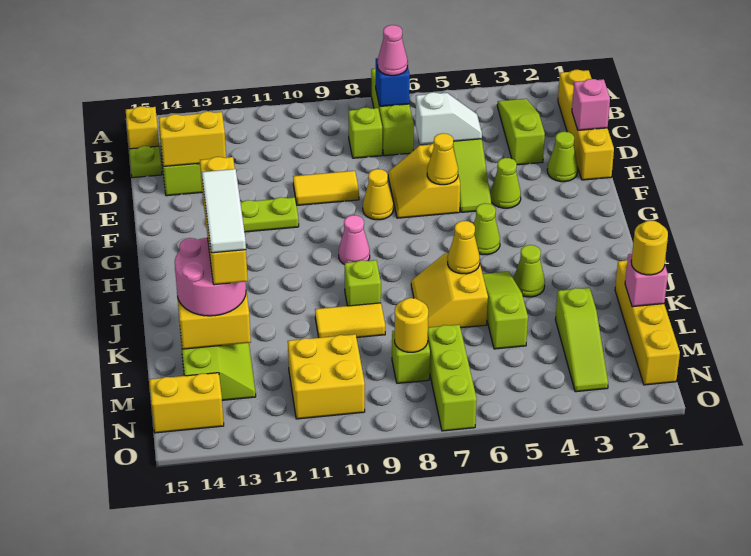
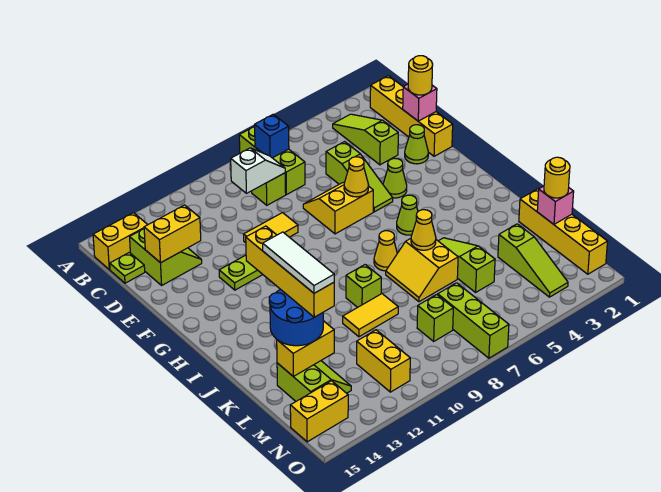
pink 1x1 cone [378,25,408,76] -> none
yellow 1x1 brick [126,106,159,149] -> yellow 1x2 brick [93,213,148,270]
white 1x2 slope [416,92,482,144] -> white 1x2 slope moved to [231,148,285,193]
yellow 2x2 slope [388,143,460,218] -> yellow 2x2 slope turned to [303,182,373,234]
yellow 1x1 cone [363,169,393,220] -> yellow 1x1 cone moved to [374,231,397,271]
pink 1x1 cone [339,215,370,264] -> none
lime 1x1 cone [513,245,545,297] -> none
pink 2x2 round brick [175,238,246,316] -> blue 2x2 round brick [269,289,323,346]
yellow 1x1 round brick [395,298,428,352] -> yellow 1x1 round brick moved to [408,56,433,95]
yellow 2x2 brick [288,334,365,419] -> yellow 1x2 brick [357,330,410,392]

